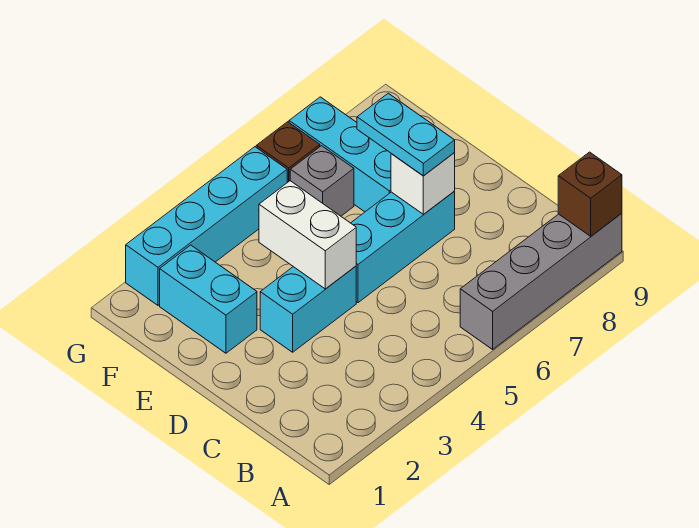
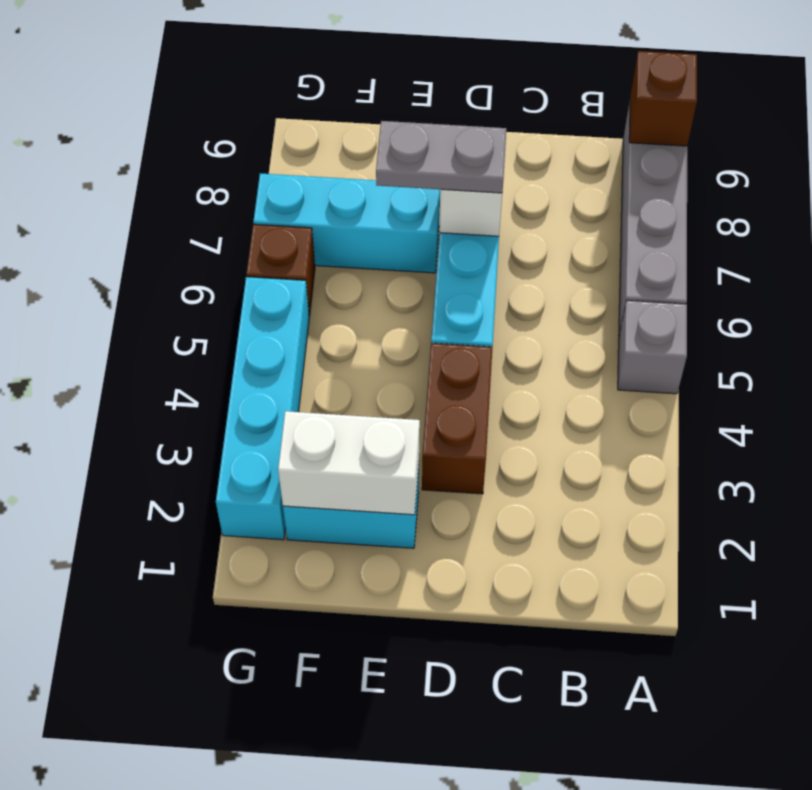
cyan 1x2 brick [260,266,356,352] -> brown 1x2 brick [422,343,493,494]
white 1x2 brick [259,181,356,289] -> white 1x2 brick moved to [278,411,420,515]
cyan 1x2 plate [357,93,455,176] -> grey 1x2 plate [376,121,506,193]
grey 1x1 brick [290,146,354,216] -> grey 1x1 brick moved to [618,300,687,394]

